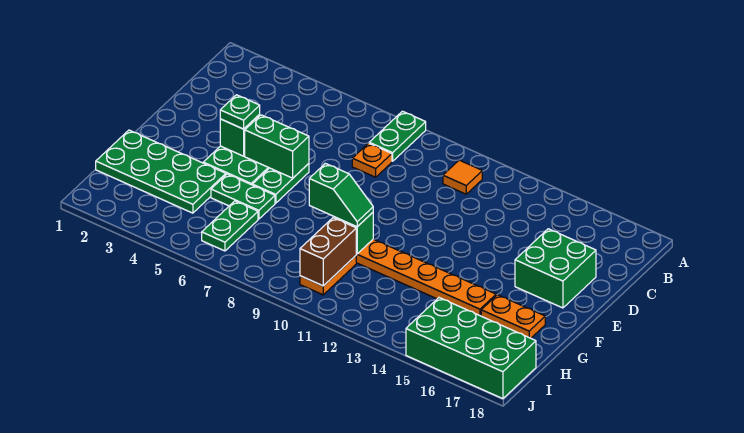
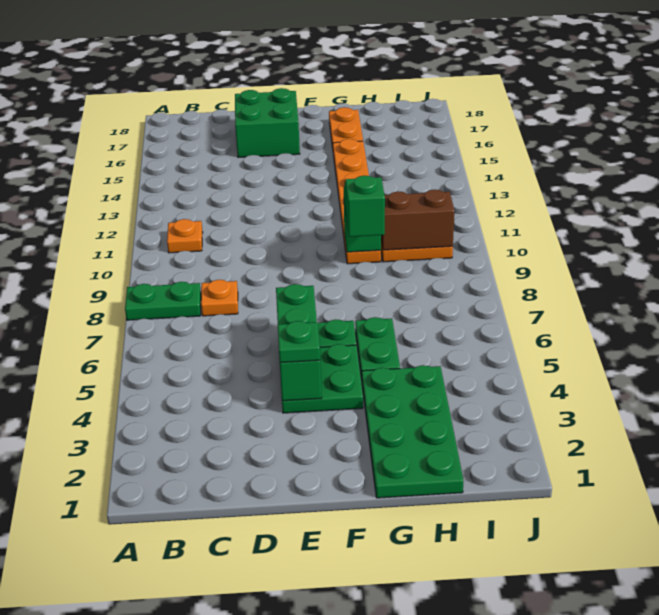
orange 1x1 tile [443,160,482,194] -> orange 1x1 plate [167,219,203,253]
green 1x2 plate [202,201,258,251] -> none
green 2x4 brick [406,298,536,399] -> none

